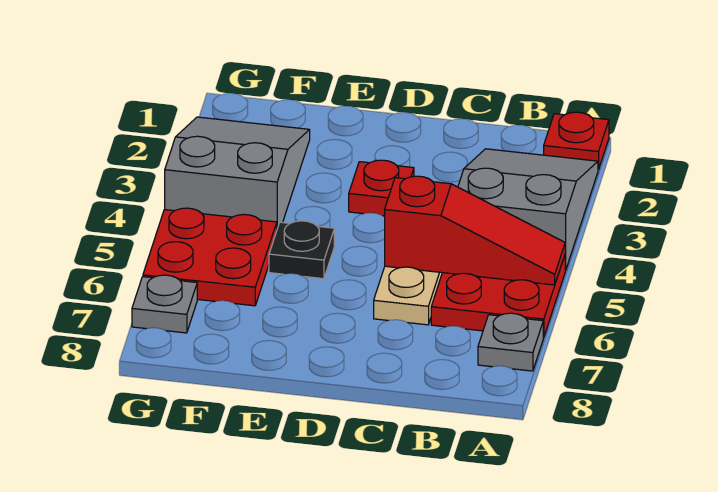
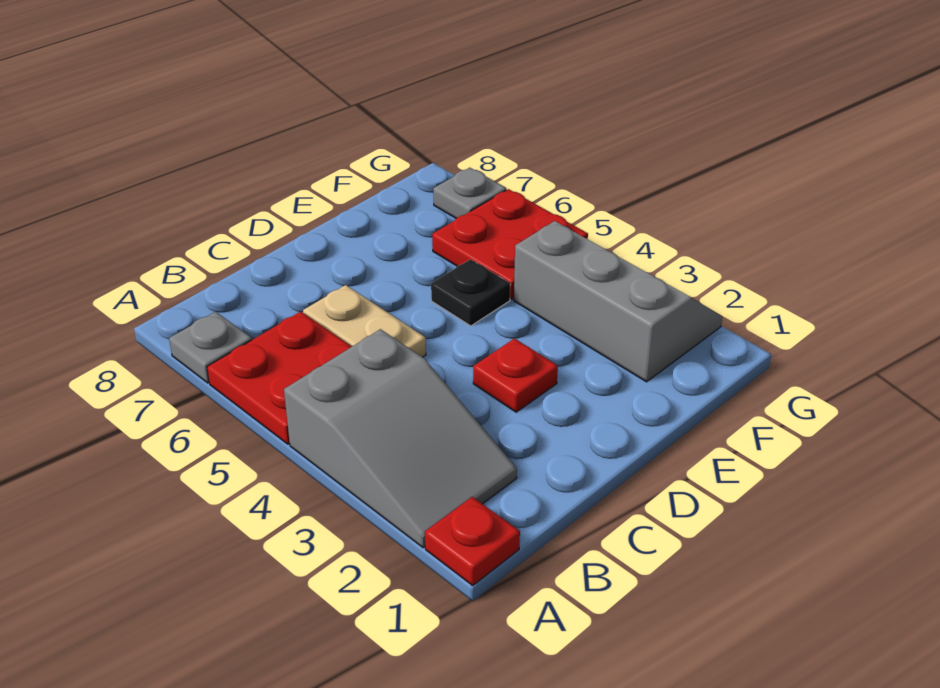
red 1x3 slope [385,176,565,285] -> none
grey 2x3 slope [165,117,310,228] -> grey 2x3 slope turned to [514,221,722,382]

